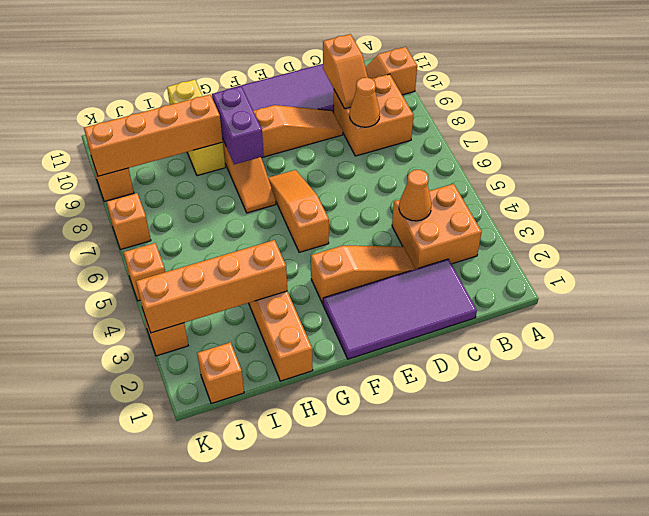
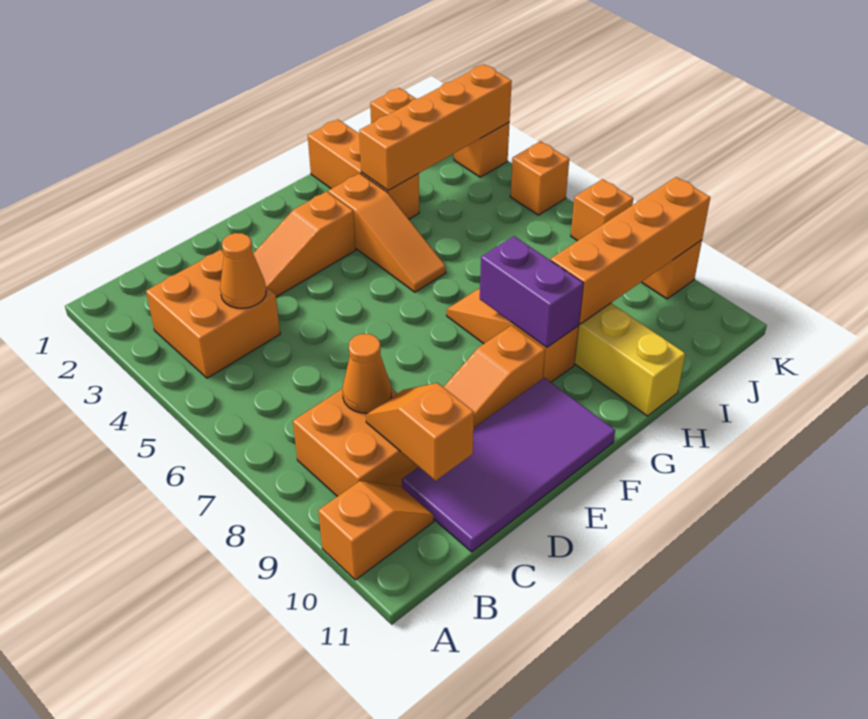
purple 2x4 tile [323,259,477,359] -> none
orange 1x3 slope [268,170,329,252] -> orange 1x3 slope moved to [328,173,446,292]

